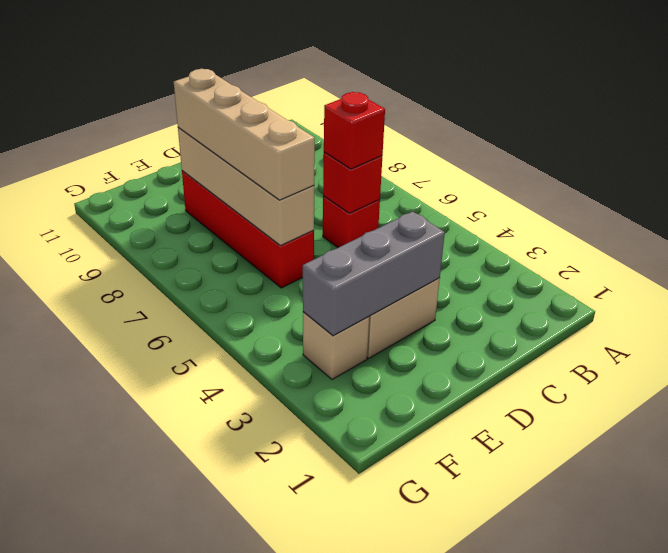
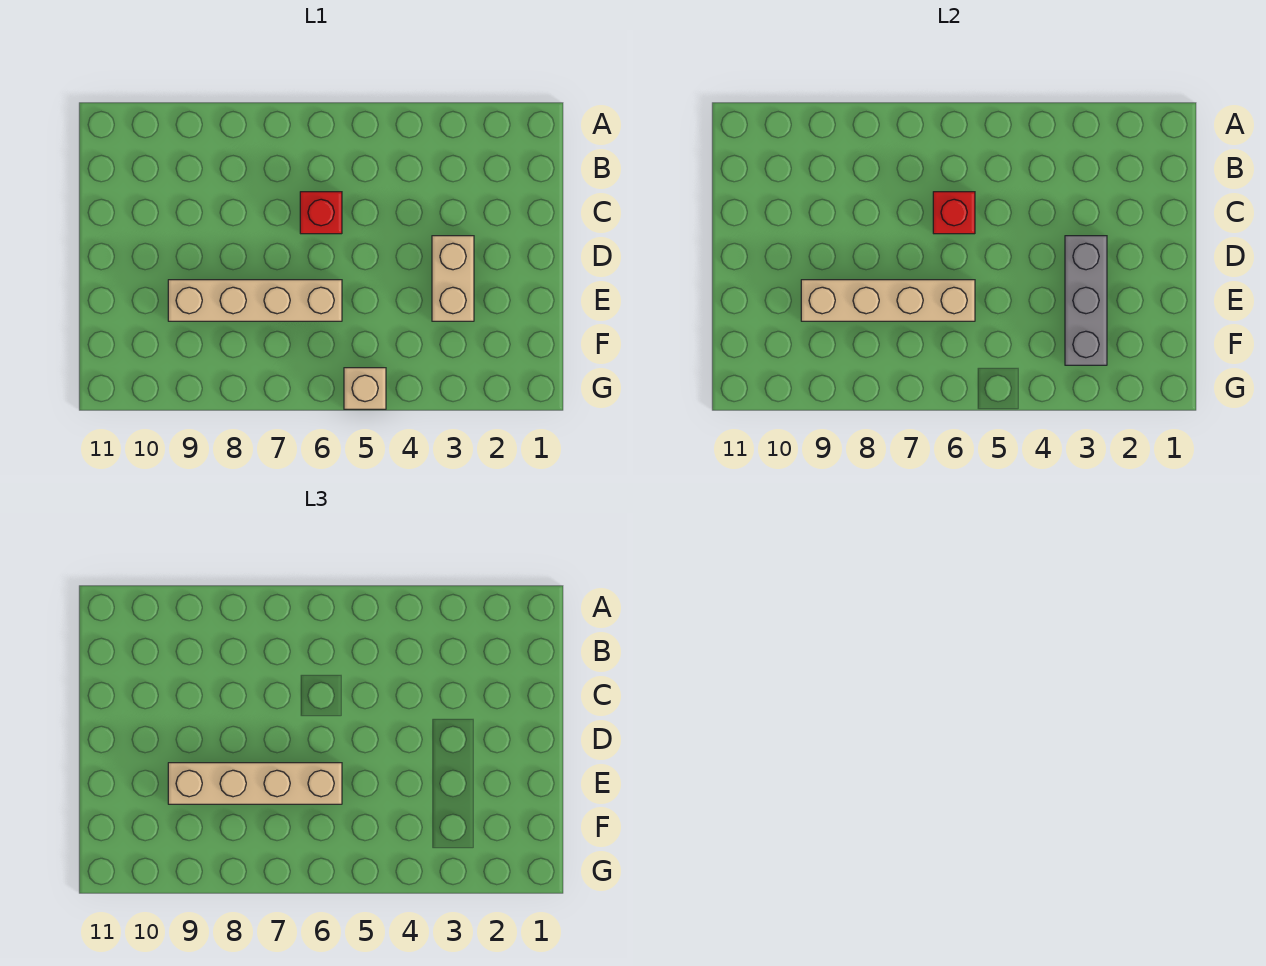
red 1x1 brick [324,92,385,169] -> none
red 1x4 brick [182,171,314,288] -> tan 1x4 brick [168,280,342,321]
tan 1x1 brick [303,312,369,380] -> tan 1x1 brick moved to [344,368,386,409]

